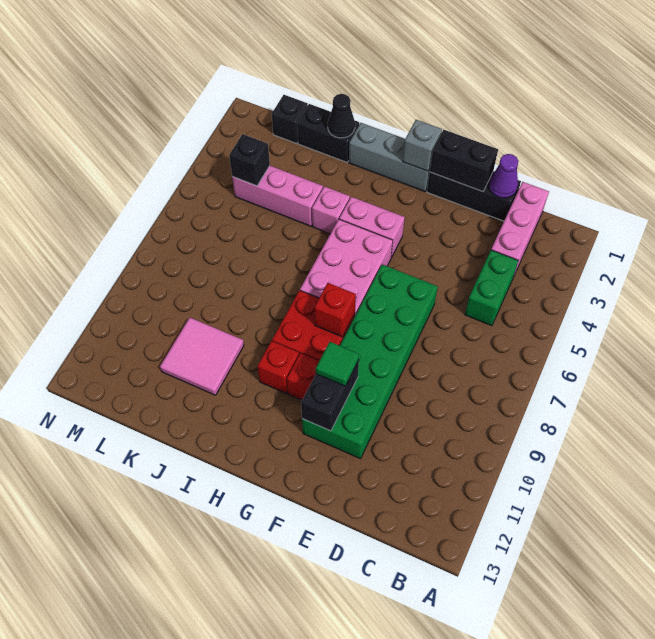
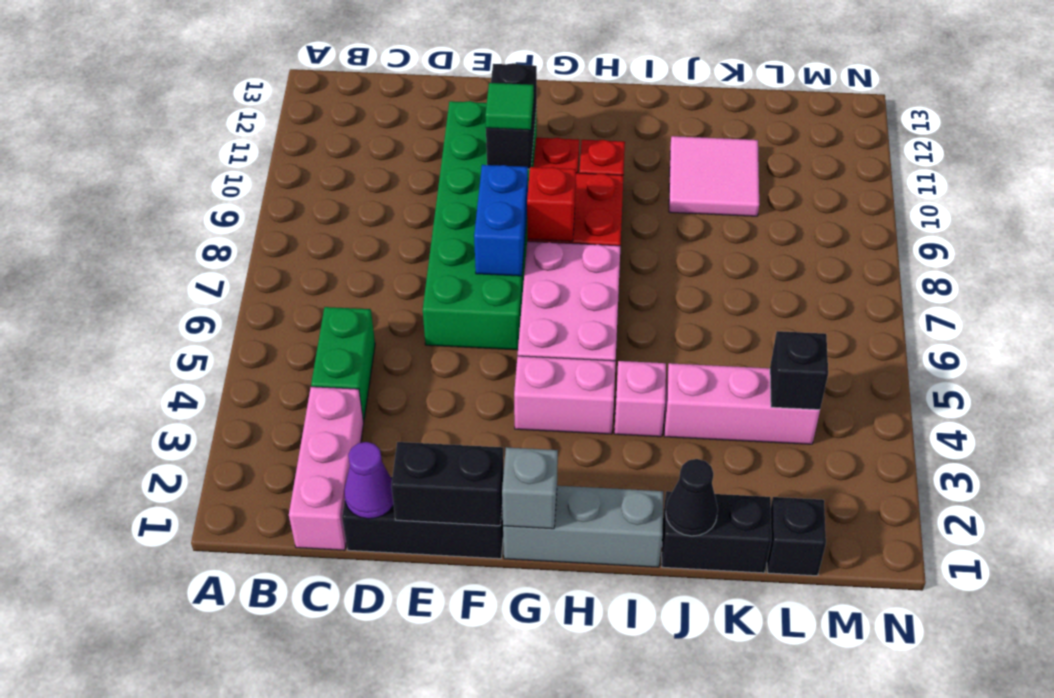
none -> blue 1x2 brick [474,165,528,276]

